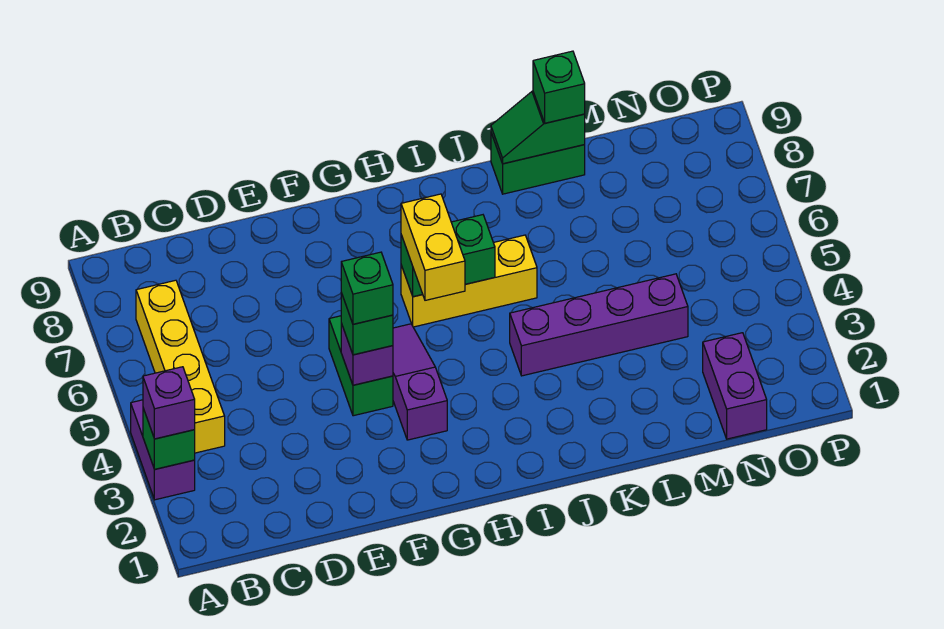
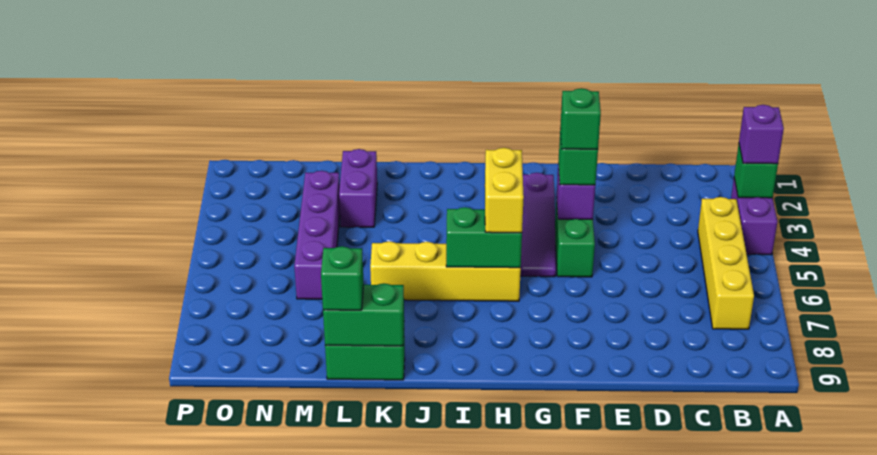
yellow 1x3 brick [401,235,537,327] -> yellow 1x4 brick [370,241,521,301]
purple 1x4 brick [510,274,688,376] -> purple 1x4 brick turned to [294,171,340,299]
green 1x2 slope [491,91,585,164] -> green 1x2 brick [323,283,404,346]
purple 1x2 brick [703,333,767,439] -> purple 1x2 brick moved to [339,149,377,227]

